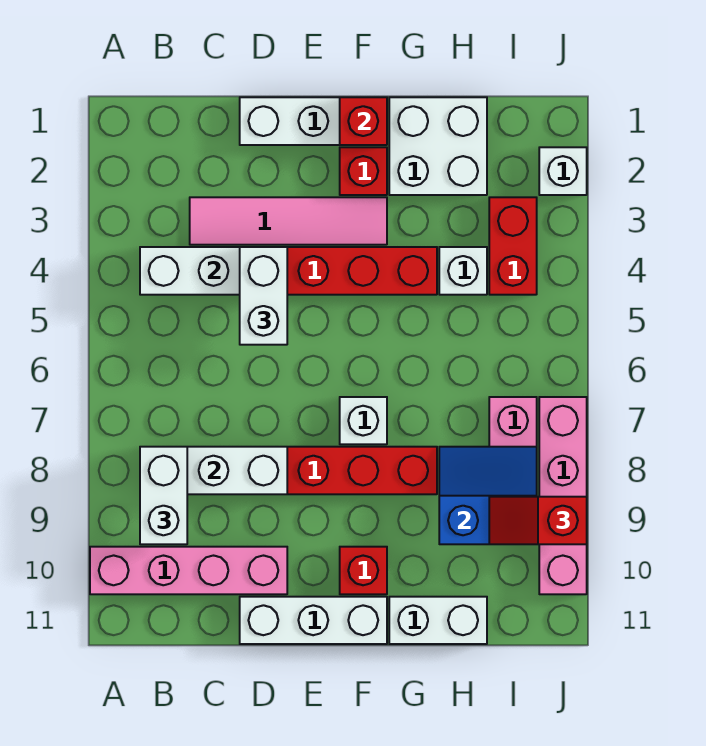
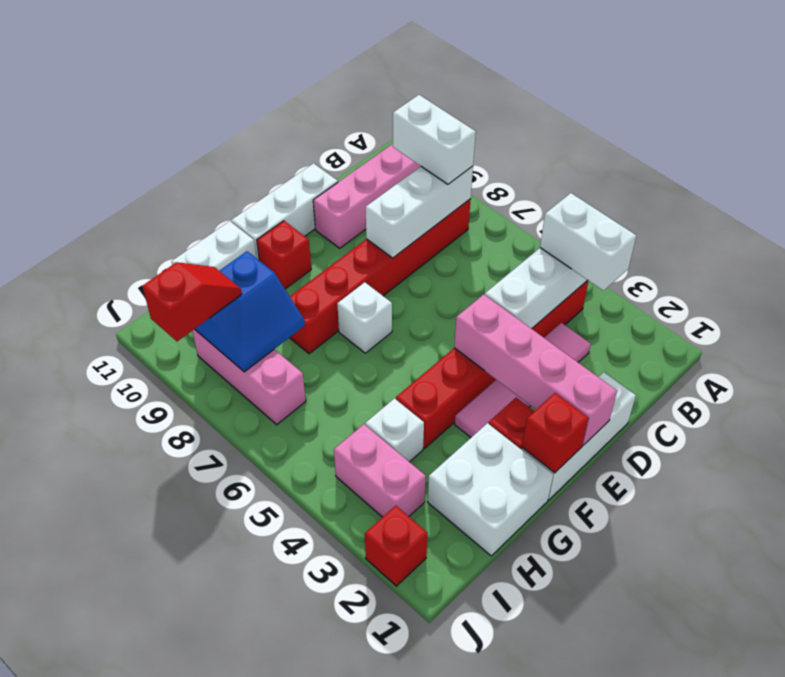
white 1x2 brick [240,247,287,345] -> white 1x2 brick moved to [540,193,636,291]
red 1x2 brick [489,197,537,295] -> pink 1x2 brick [334,424,426,517]
white 1x1 brick [539,147,587,195] -> red 1x1 brick [365,506,428,586]
pink 1x4 brick [539,397,587,594] -> pink 1x4 brick moved to [454,294,617,445]

